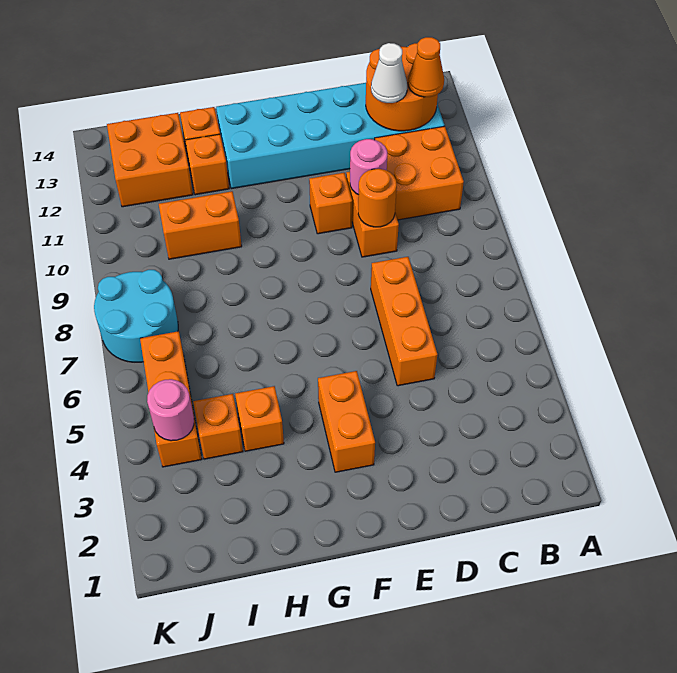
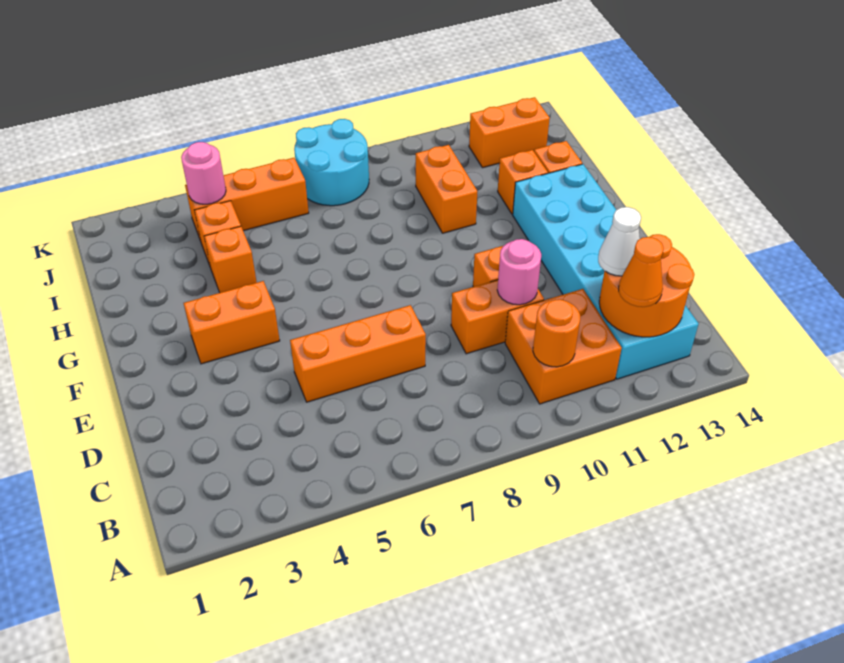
orange 1x1 round brick [358,169,397,227] -> orange 1x1 round brick moved to [533,299,580,367]
orange 2x2 brick [107,113,193,207] -> orange 1x2 brick [469,97,550,168]

